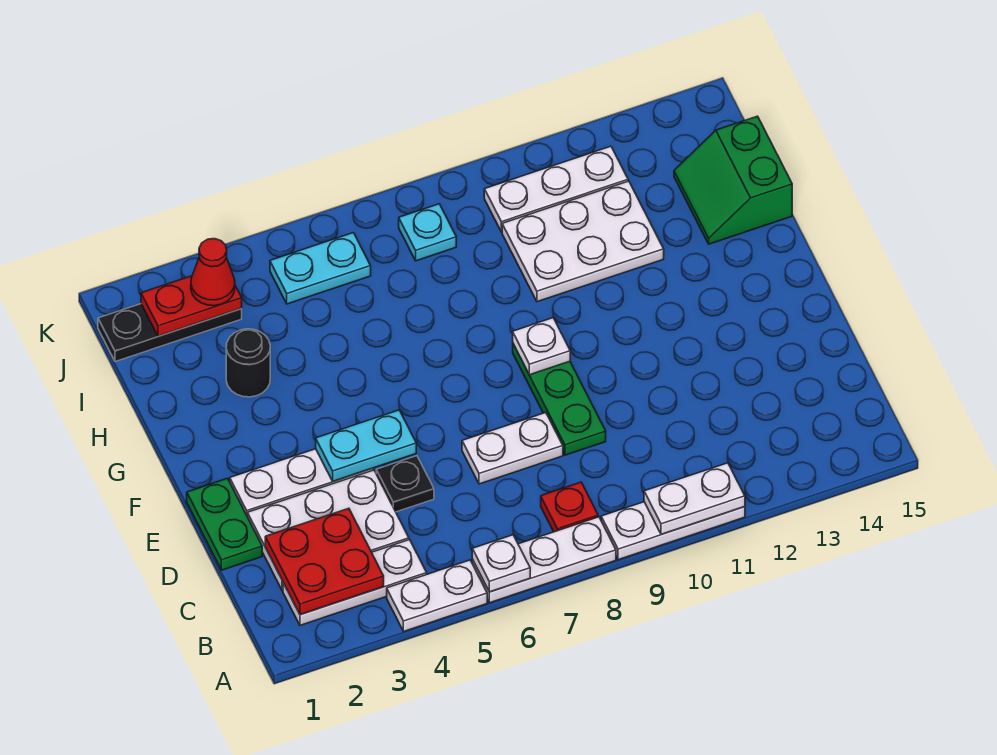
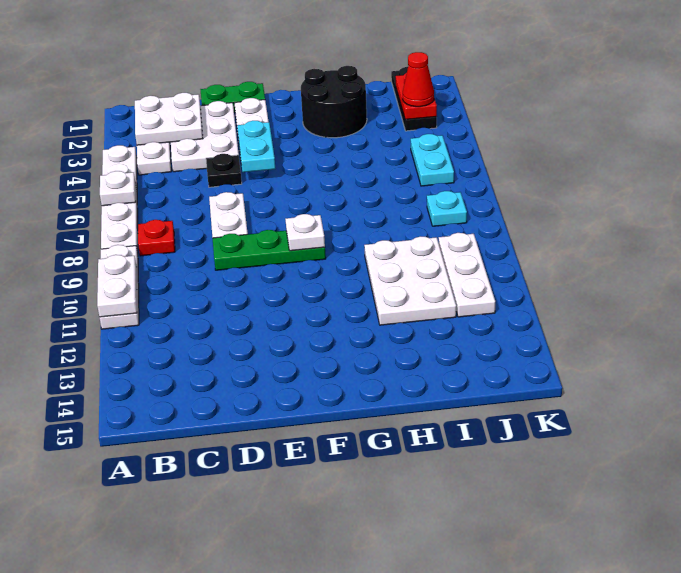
red 2x2 plate [265,508,384,615] -> white 2x2 plate [135,93,203,145]
black 1x1 round brick [226,329,270,397] -> black 2x2 round brick [301,66,367,138]
green 2x2 slope [674,116,792,244] -> none

